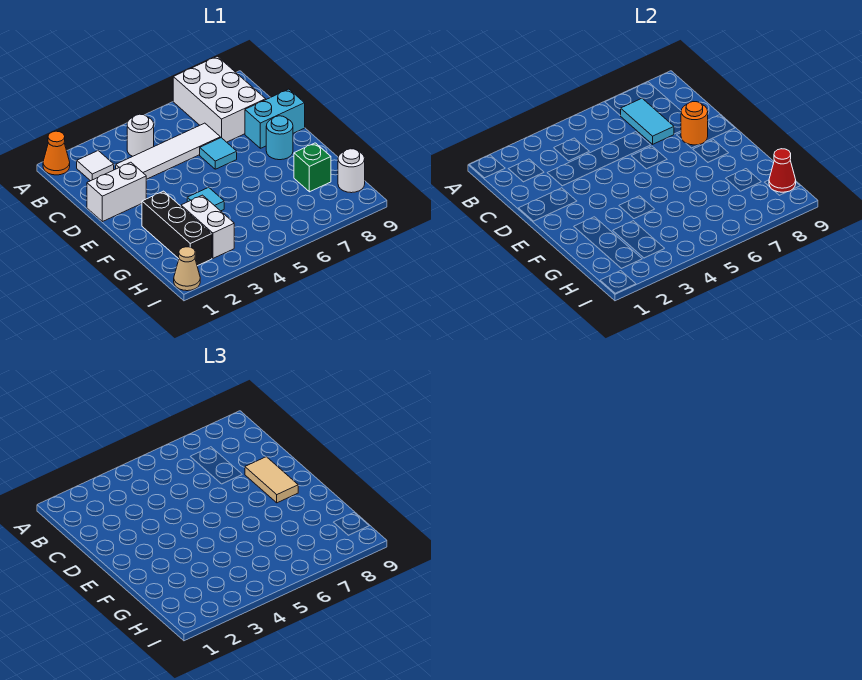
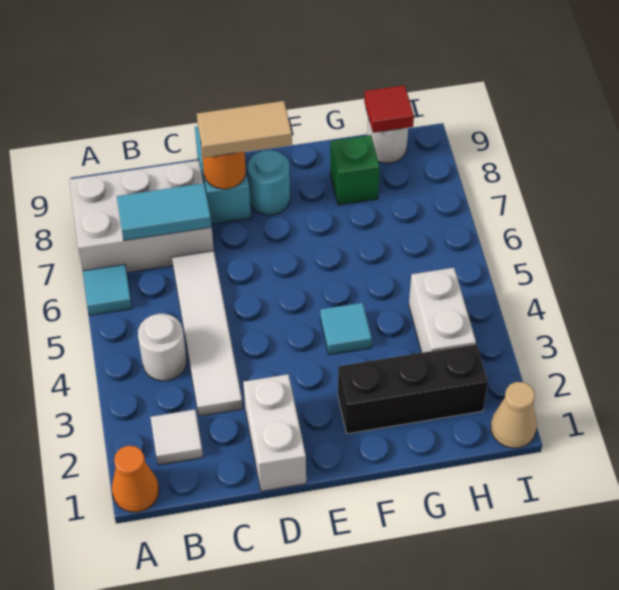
cyan 1x1 tile [200,138,237,169] -> cyan 1x1 tile moved to [83,264,132,315]
white 1x2 brick [181,195,234,258] -> white 1x2 brick turned to [409,268,476,353]
red 1x1 cone [769,149,796,192] -> red 1x1 tile [364,85,414,133]

